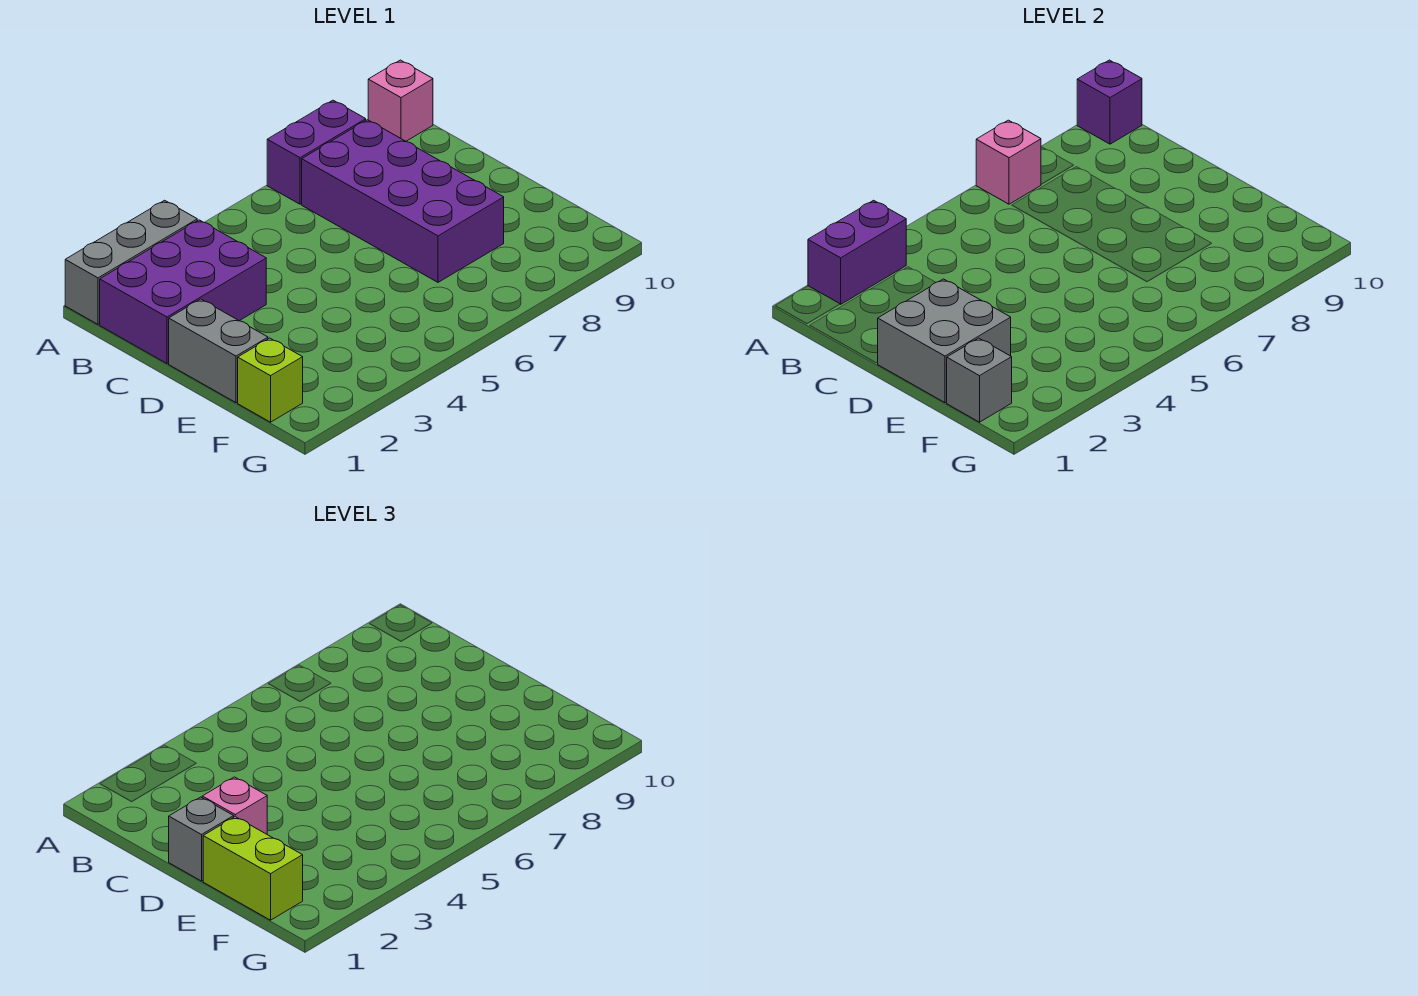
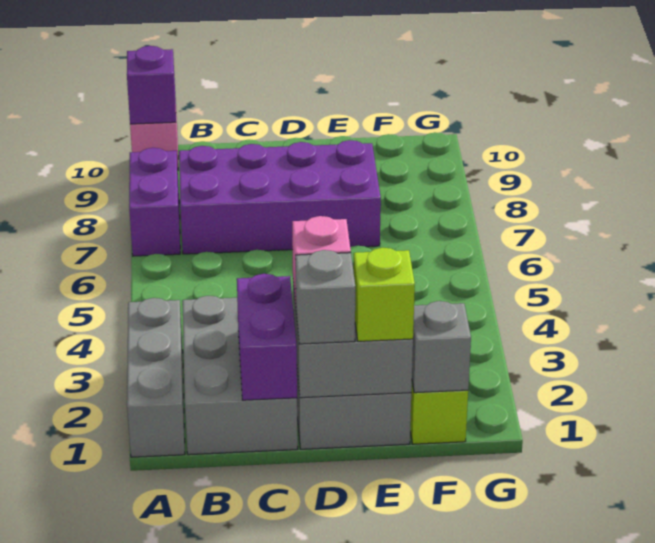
purple 1x2 brick [808,200,906,304] -> purple 1x2 brick moved to [237,274,297,400]
pink 1x1 brick [976,120,1041,204] -> none
purple 2x3 brick [100,220,266,363] -> grey 2x3 brick [182,296,298,455]
lime 1x2 brick [203,817,303,920] -> lime 1x1 brick [354,248,415,341]

